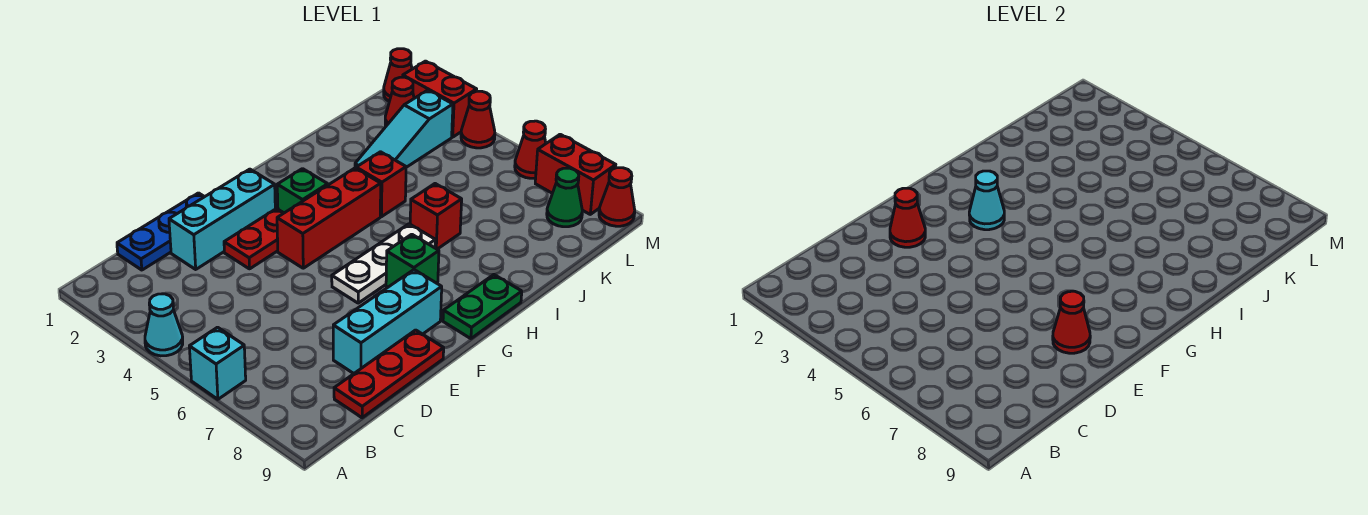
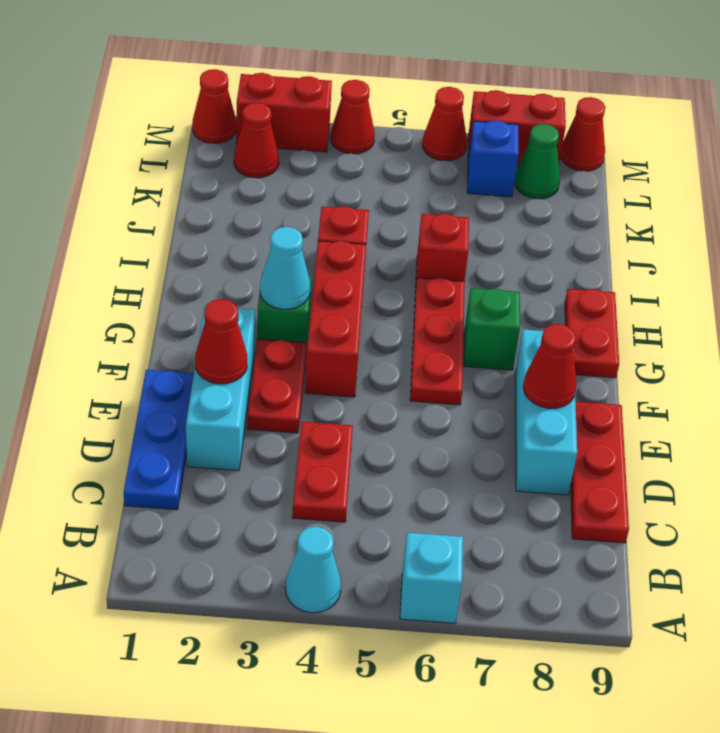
none -> red 1x2 plate [292,422,353,522]
white 1x3 plate [332,224,435,303] -> red 1x3 plate [410,278,465,405]
green 1x2 plate [443,275,522,339] -> red 1x2 plate [565,289,619,378]
cyan 1x3 slope [355,90,453,168] -> none
none -> blue 1x1 brick [467,120,519,197]

